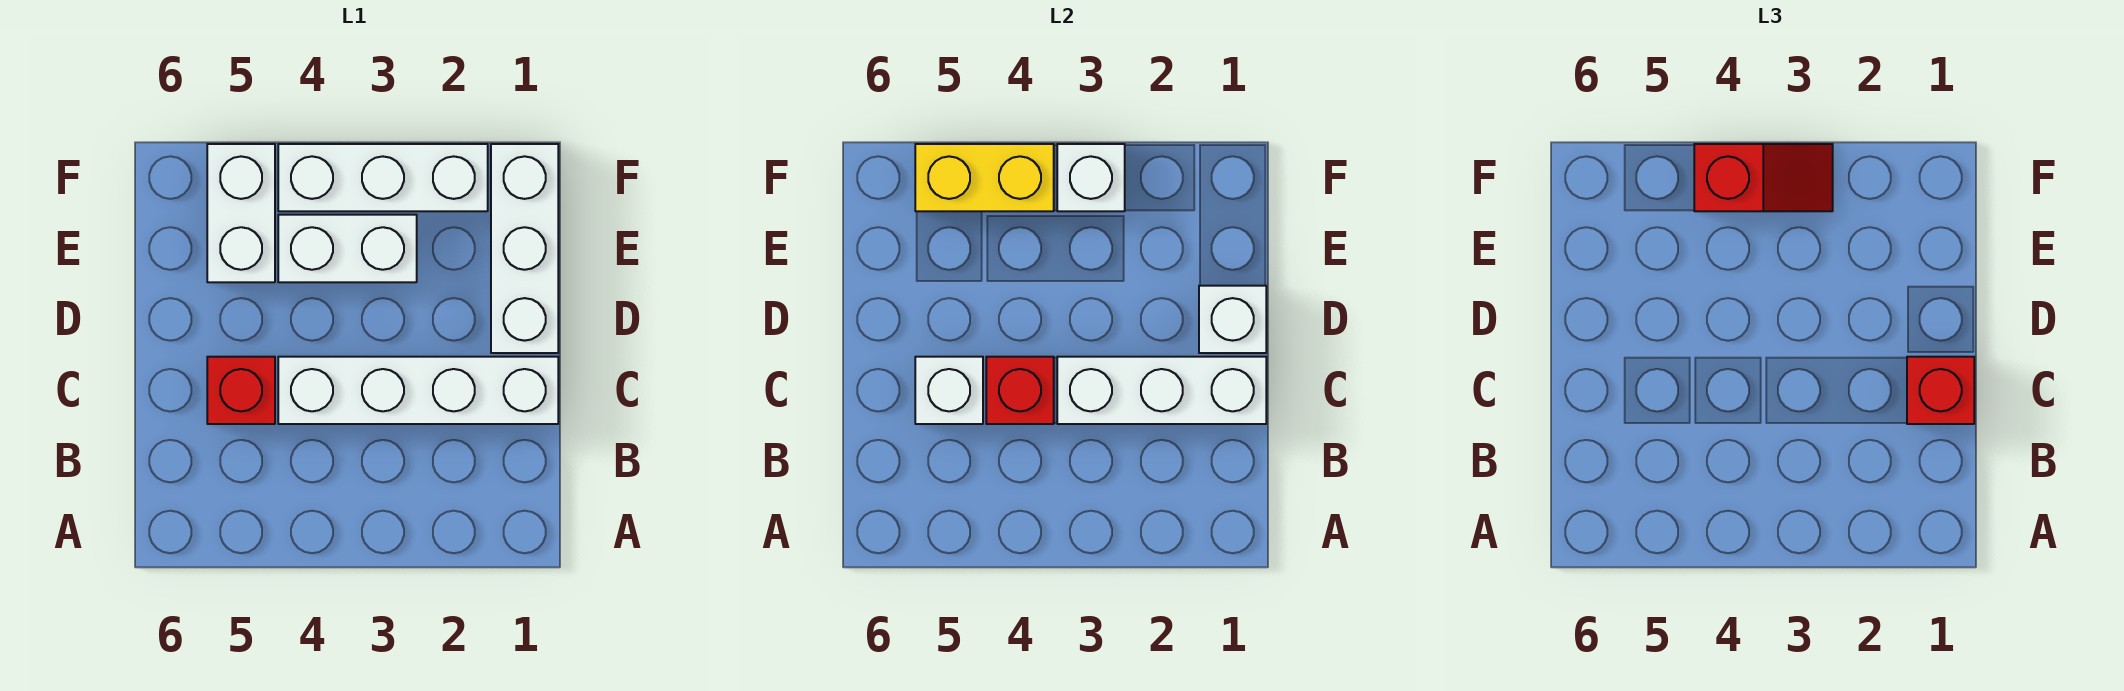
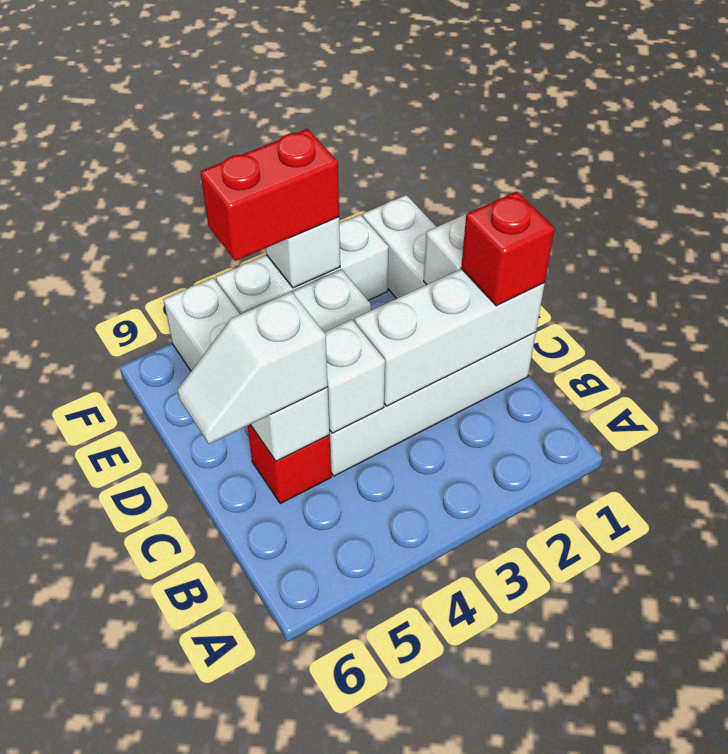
red 1x1 brick [986,357,1054,424] -> white 1x1 brick [324,320,385,433]
none -> white 1x2 slope [177,292,328,444]
red 1x2 slope [1694,144,1833,211] -> red 1x2 brick [200,129,339,261]
yellow 1x2 brick [915,144,1054,211] -> none

